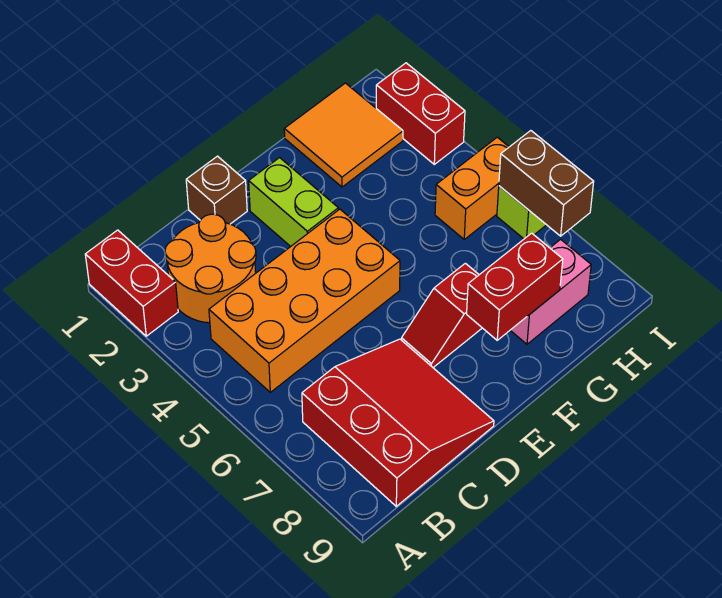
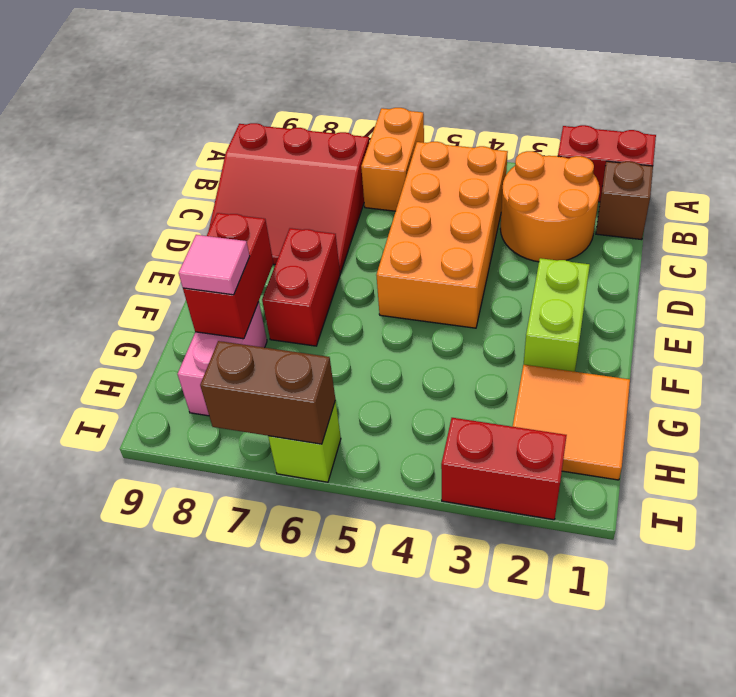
brown 1x1 brick [186,156,247,224] -> brown 1x1 brick moved to [596,161,653,240]
lime 1x2 brick [249,158,338,247] -> lime 1x2 brick turned to [524,258,590,372]
red 1x2 slope [402,263,482,367] -> red 1x2 brick [262,228,340,346]
none -> pink 1x1 tile [179,235,250,295]
orange 1x2 brick [435,137,509,239] -> orange 1x2 brick moved to [361,108,424,211]

